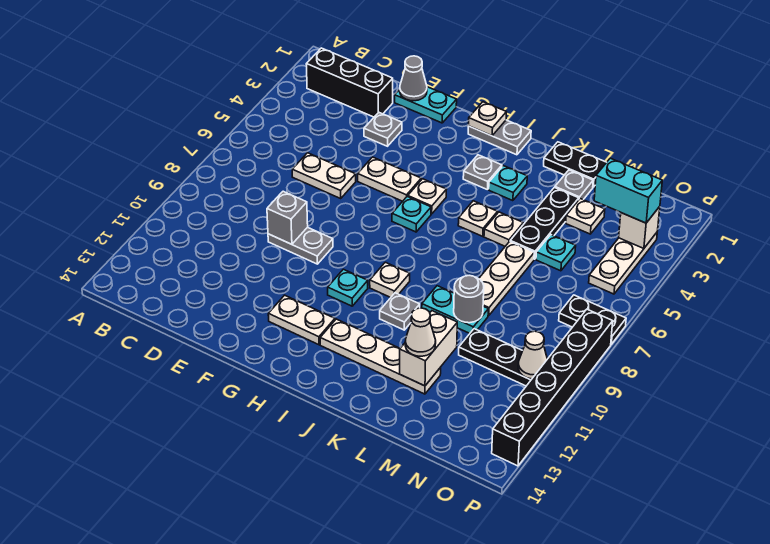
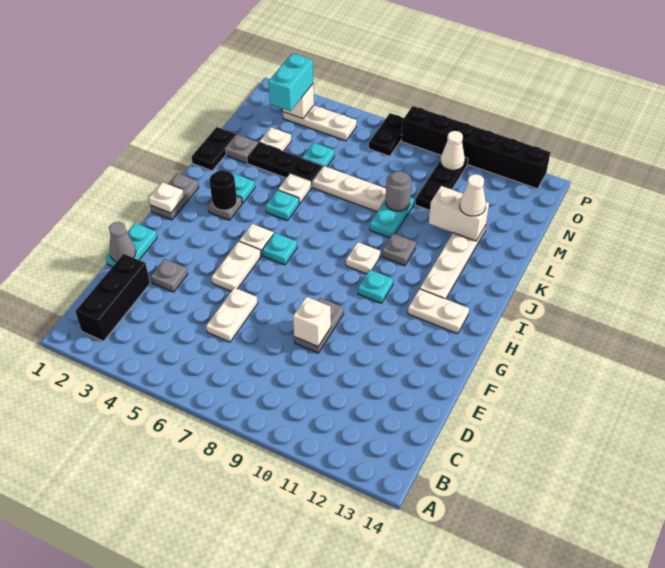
grey 1x1 brick [267,191,308,244] -> white 1x1 brick [293,297,331,347]
white 1x2 plate [268,295,335,345] -> white 1x2 plate turned to [408,289,469,334]
none -> black 1x1 round brick [209,170,237,210]
white 1x1 plate [458,201,498,237] -> cyan 1x1 plate [266,190,299,220]

